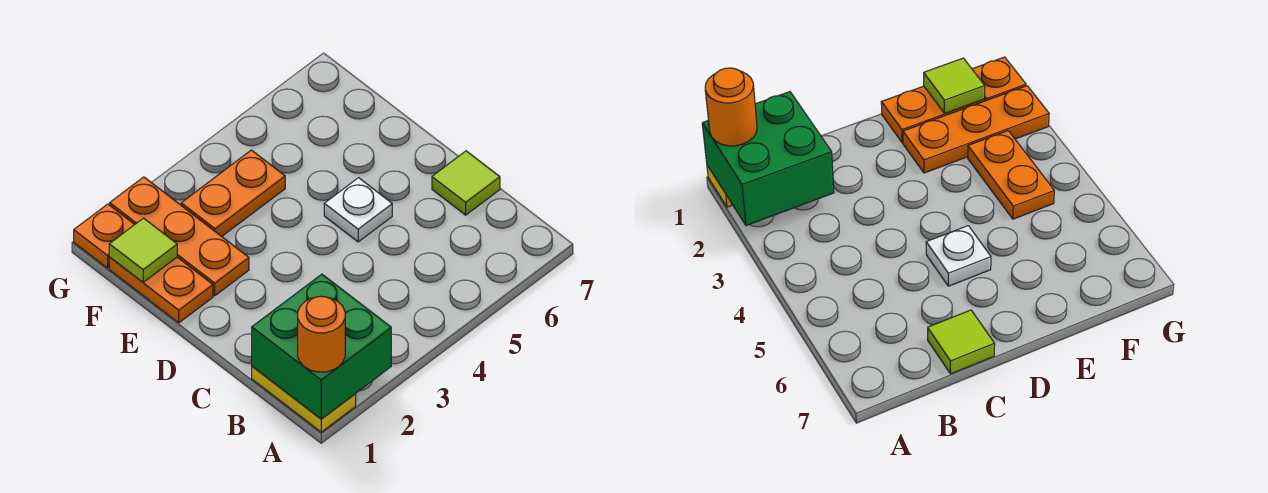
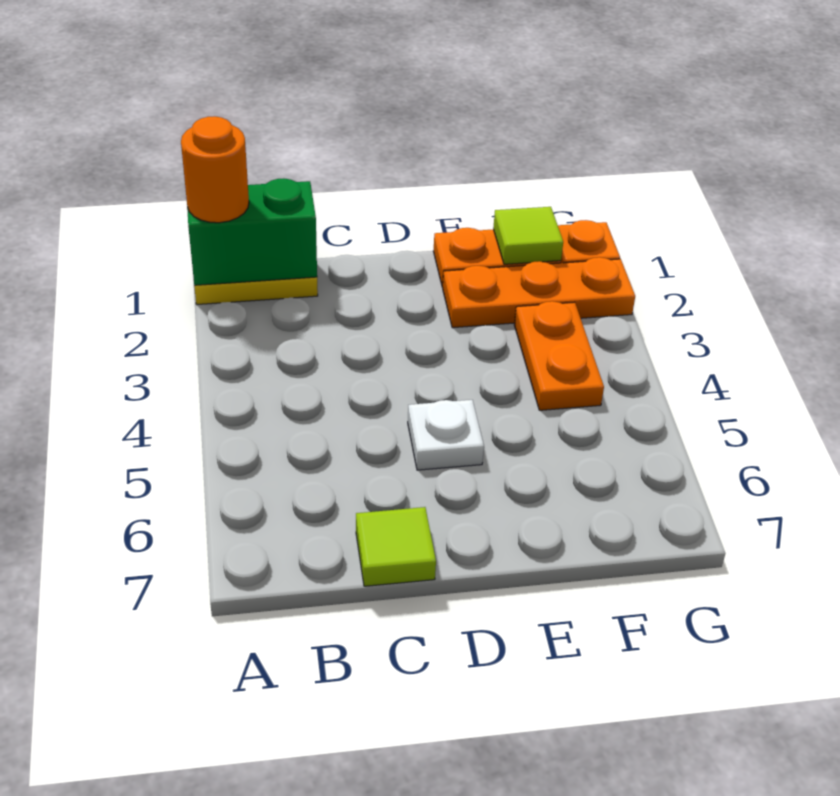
green 2x2 brick [252,274,391,419] -> green 1x2 brick [187,178,317,285]

